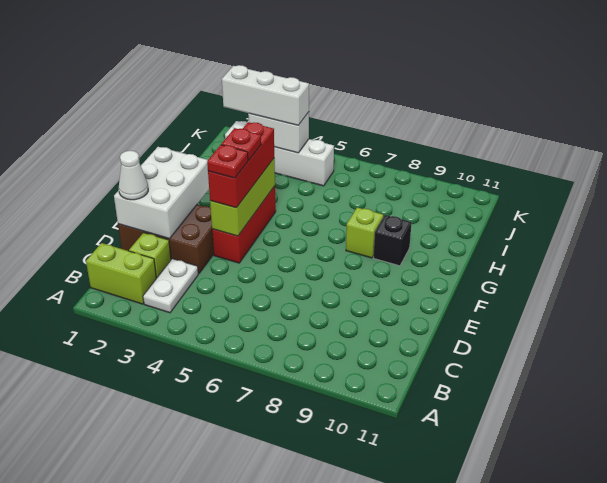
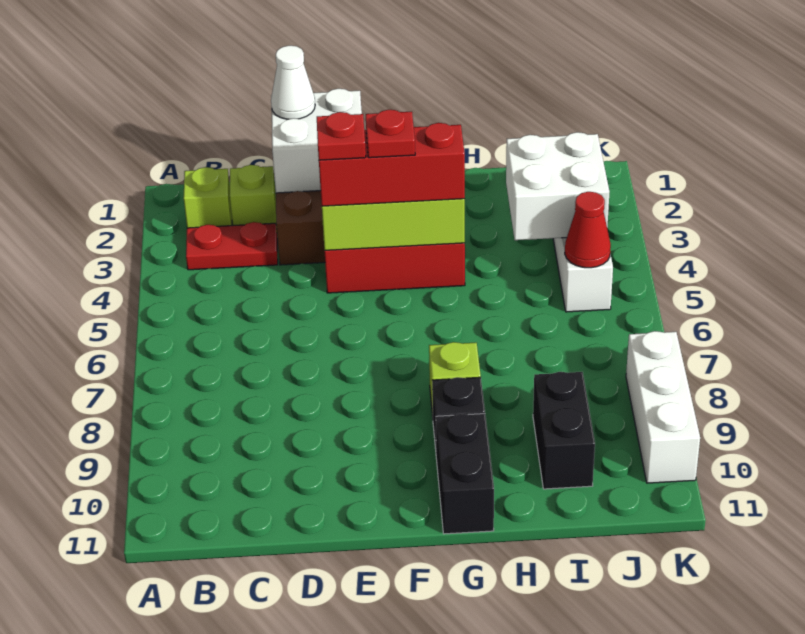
lime 1x2 brick [86,243,156,304] -> lime 1x1 brick [184,167,232,228]
white 1x2 plate [143,259,198,313] -> red 1x2 plate [186,222,278,270]
white 2x3 brick [114,147,209,239] -> white 2x2 brick [271,89,362,193]
none -> black 1x2 brick [436,414,494,534]
none -> black 1x2 brick [533,372,595,489]
white 1x3 brick [222,65,309,125] -> white 1x3 brick moved to [626,331,700,483]
white 1x2 brick [248,112,309,153] -> white 2x2 brick [506,132,609,240]
none -> red 1x1 cone [565,192,611,268]

